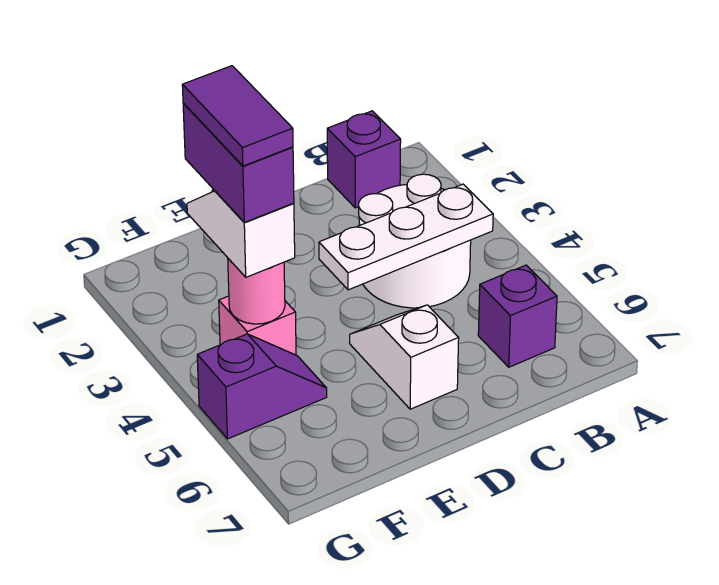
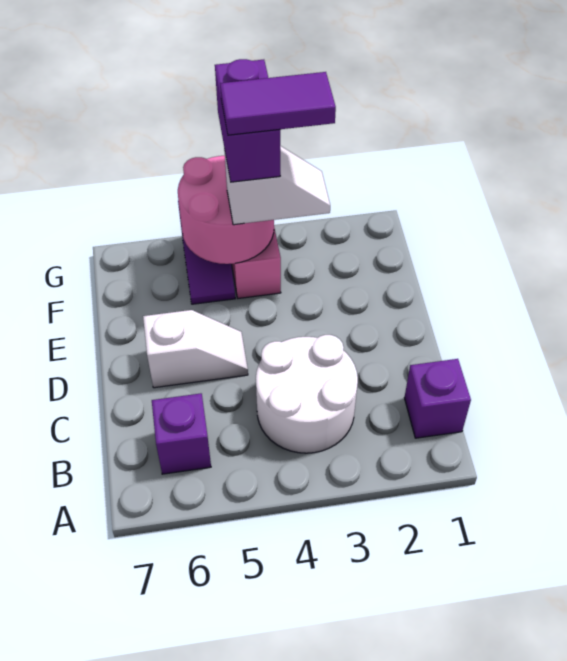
white 1x3 plate [319,184,493,290] -> none
purple 1x2 brick [183,103,294,222] -> purple 1x2 brick turned to [215,59,280,182]
pink 1x1 round brick [228,259,285,324] -> pink 2x2 round brick [178,156,274,264]

